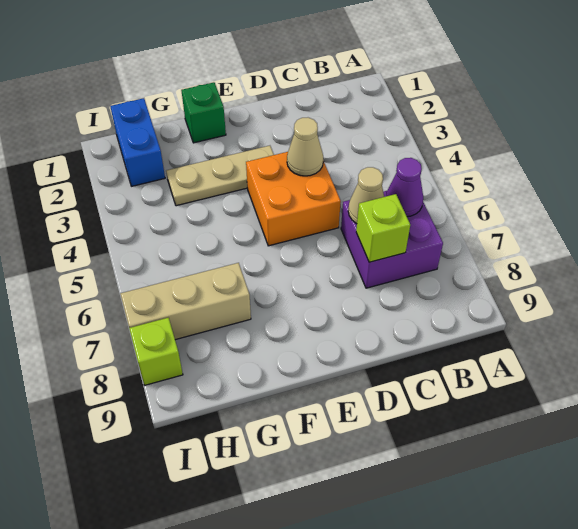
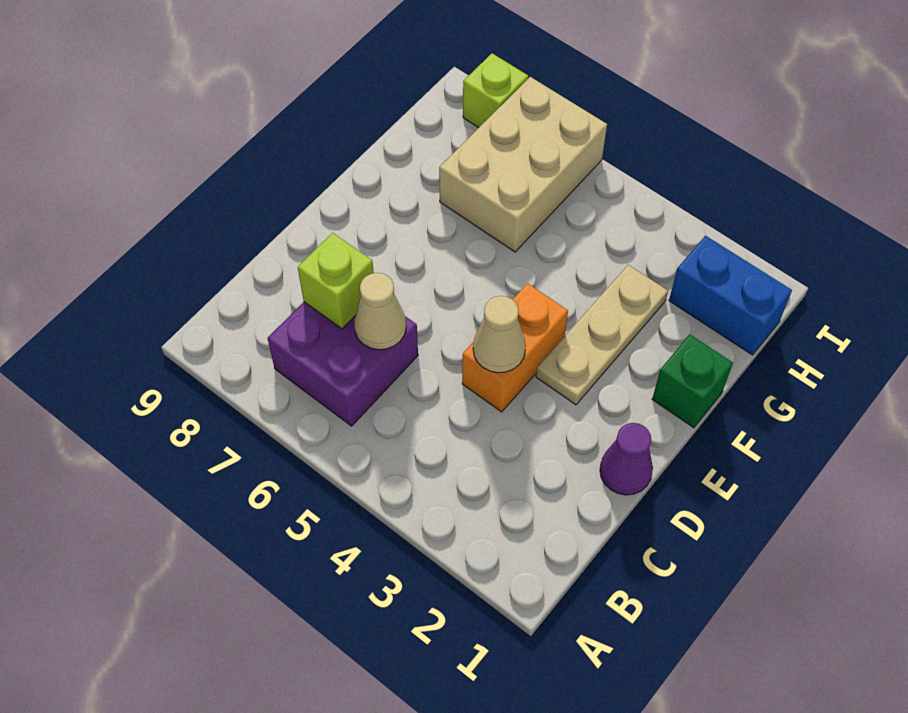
purple 1x1 cone [386,158,423,217] -> purple 1x1 cone moved to [600,423,653,495]
orange 2x2 brick [246,152,341,246] -> orange 1x2 brick [462,283,568,412]
tan 1x3 brick [120,263,251,340] -> tan 2x3 brick [439,77,607,252]

